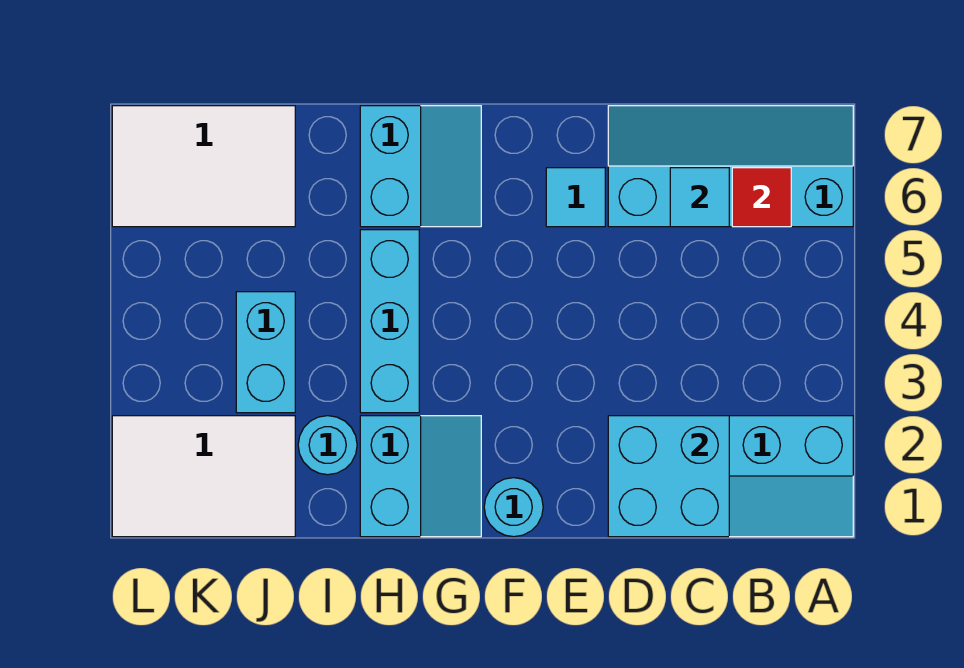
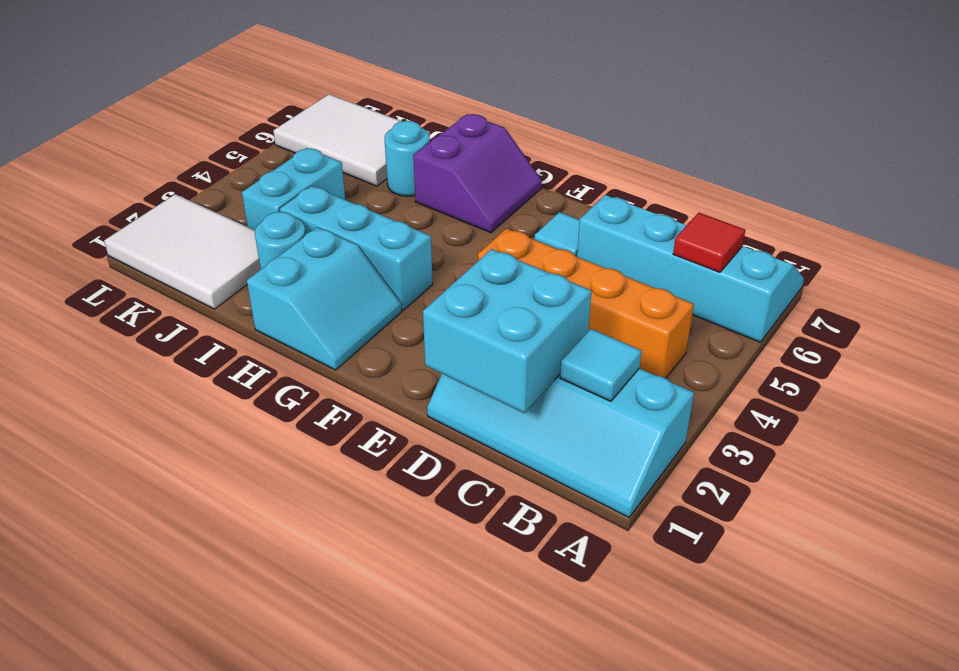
none -> orange 1x4 brick [478,229,694,378]
cyan 1x1 tile [670,168,729,227] -> cyan 1x1 tile moved to [560,329,642,401]
cyan 1x1 round brick [484,478,543,537] -> cyan 1x1 round brick moved to [385,121,430,196]
cyan 2x2 slope [360,106,481,227] -> purple 2x2 slope [413,114,542,233]
cyan 1x3 brick [360,230,419,413] -> cyan 1x3 brick turned to [280,186,433,310]

